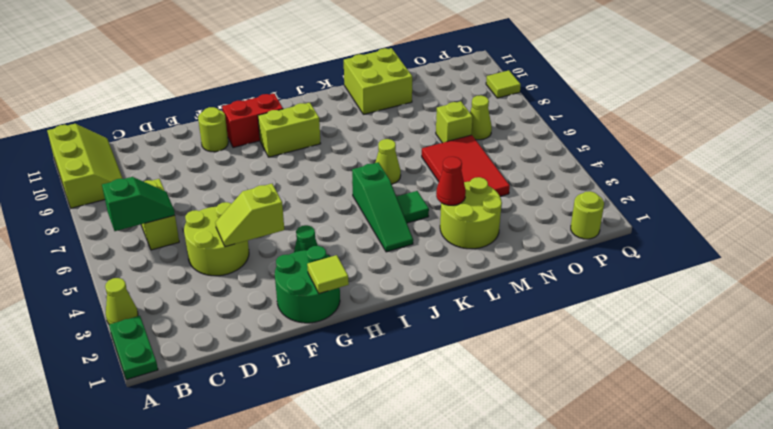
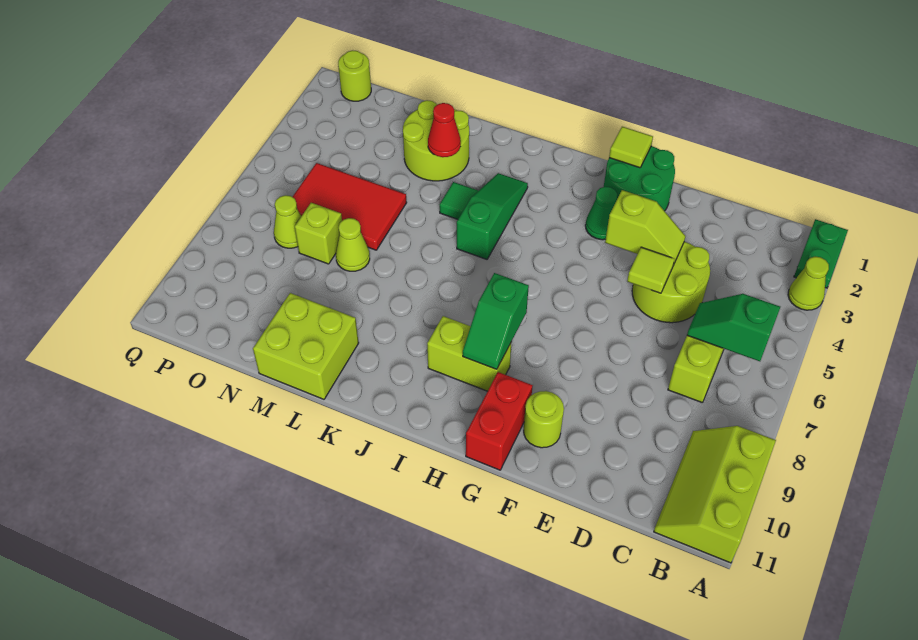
red 1x2 brick [222,94,283,148] -> red 1x2 brick turned to [466,372,533,470]
none -> green 1x2 slope [463,273,529,369]
lime 1x1 cone [375,139,401,184] -> lime 1x1 cone moved to [336,218,370,271]
red 2x3 tile [422,135,510,196] -> red 2x3 tile turned to [293,163,407,250]
lime 1x1 tile [486,70,521,98] -> lime 1x1 tile moved to [627,247,674,293]

